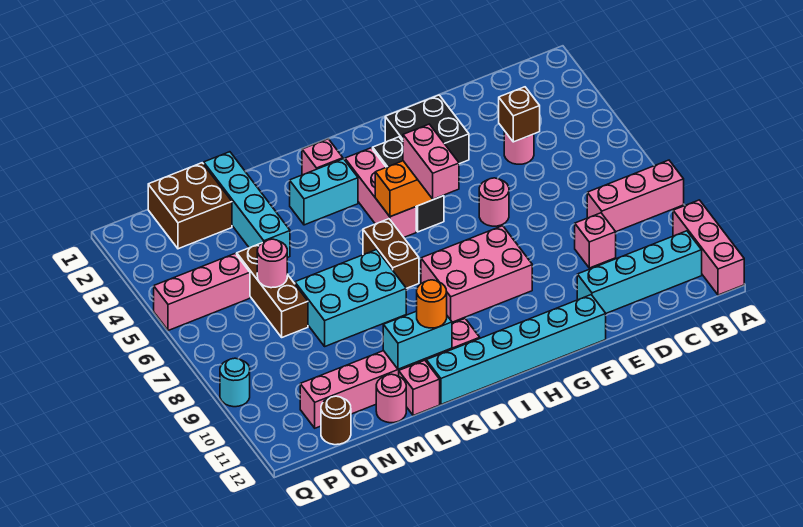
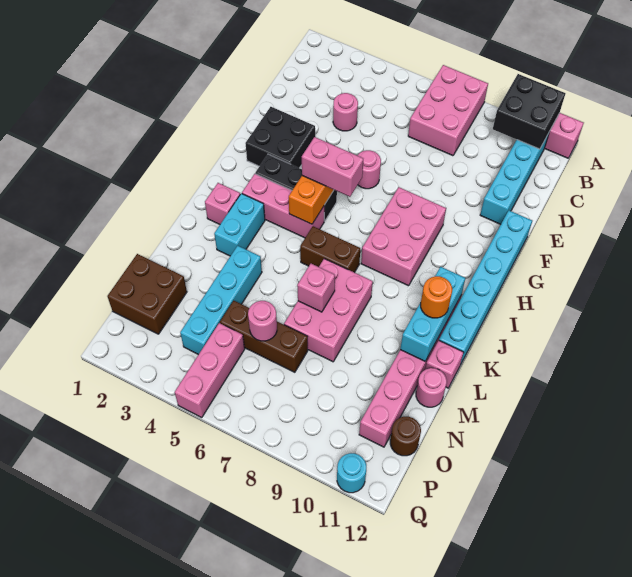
pink 1x3 brick [587,160,684,232] -> pink 2x3 brick [408,65,488,156]
none -> black 2x2 brick [493,74,566,149]
brown 1x1 brick [499,87,540,142] -> none
pink 1x1 brick [575,213,616,268] -> pink 1x1 brick moved to [297,264,335,312]
cyan 2x3 brick [295,250,406,346] -> pink 2x3 brick [284,259,373,362]
cyan 1x2 brick [383,311,452,369] -> cyan 1x3 brick [400,267,465,361]
cyan 1x4 brick [204,152,290,258] -> cyan 1x4 brick turned to [180,245,262,355]
cyan 1x1 round brick [220,358,250,407] -> cyan 1x1 round brick moved to [337,453,366,493]

